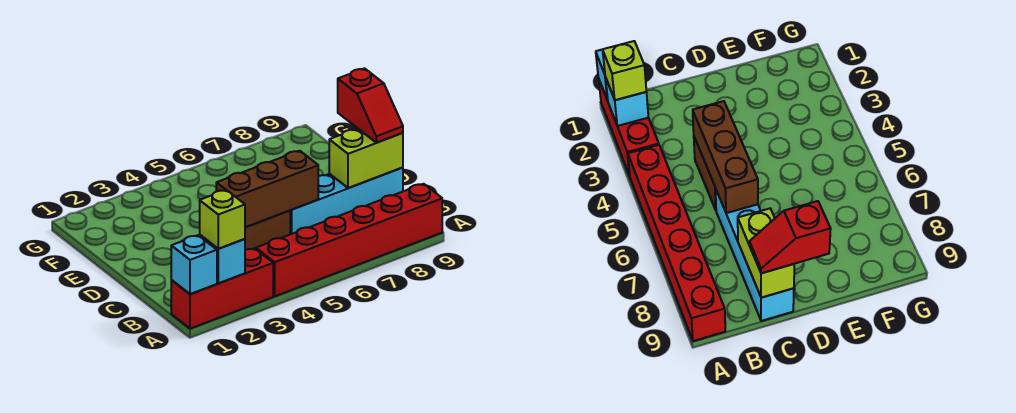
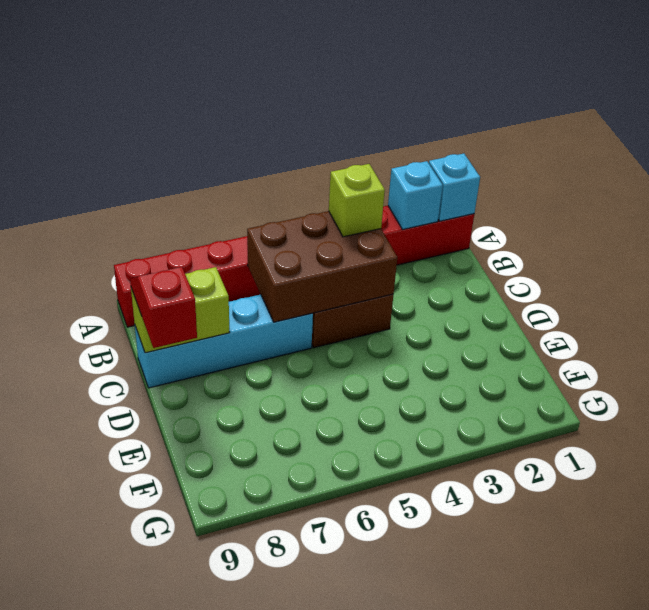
lime 1x1 brick [200,190,245,249] -> lime 1x1 brick moved to [329,164,385,237]
brown 1x3 brick [216,151,318,227] -> brown 2x3 brick [247,211,397,322]

